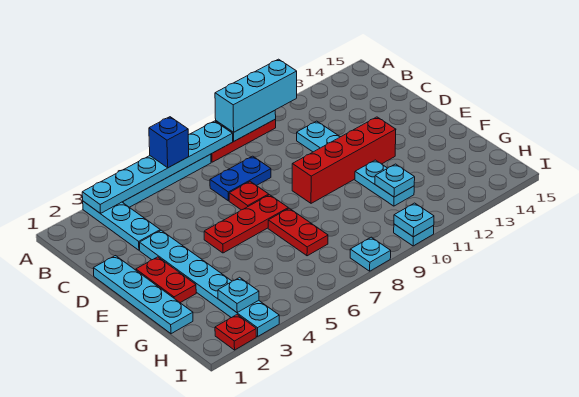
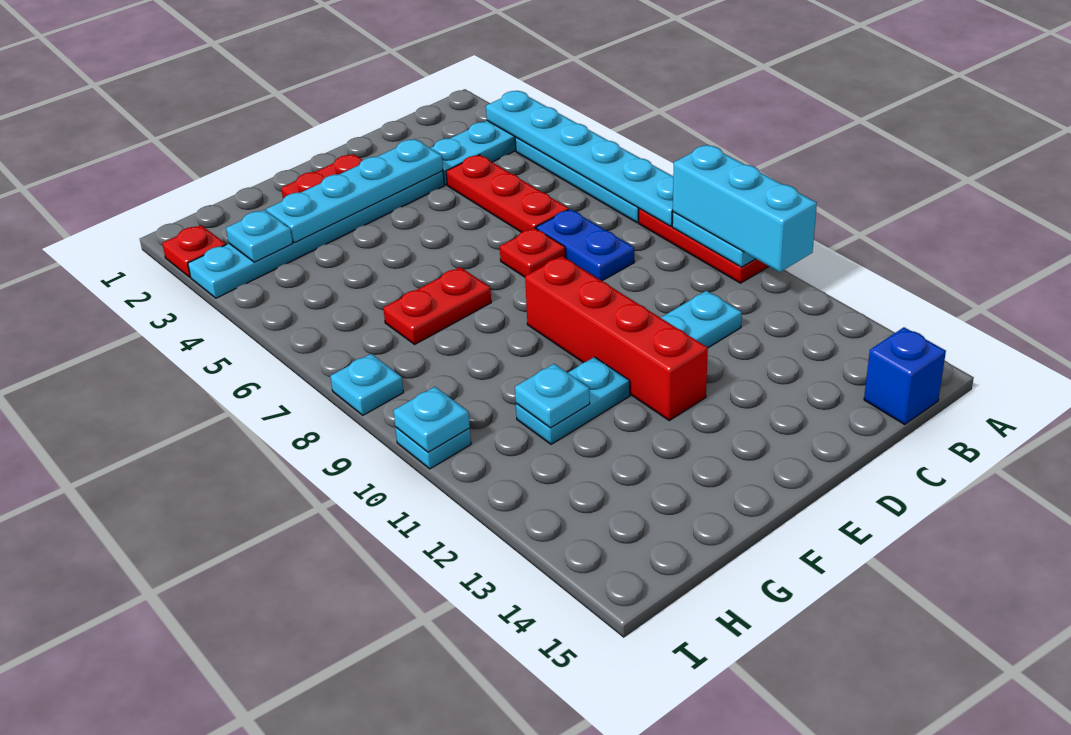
blue 1x1 brick [149,117,189,168] -> blue 1x1 brick moved to [864,327,946,425]
cyan 1x4 plate [93,256,193,334] -> cyan 1x4 plate moved to [266,139,443,243]
red 1x3 plate [204,195,288,253] -> red 1x3 plate moved to [446,155,569,232]

